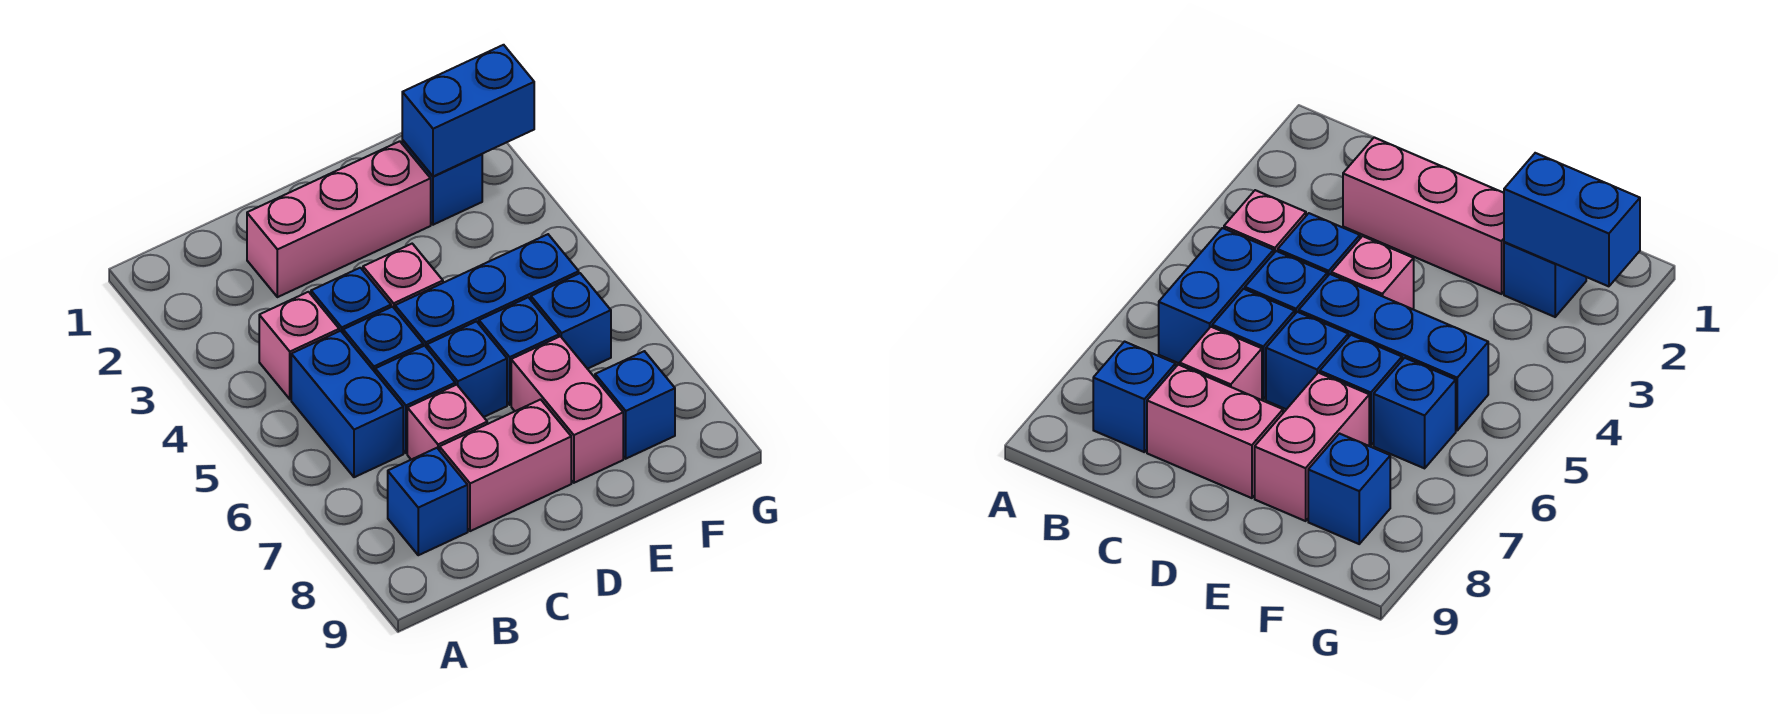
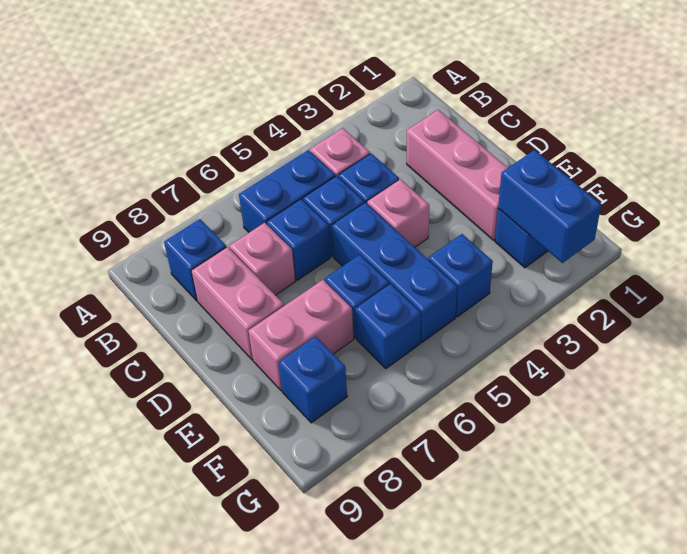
blue 1x1 brick [427,322,507,417] -> blue 1x1 brick moved to [428,234,493,317]

